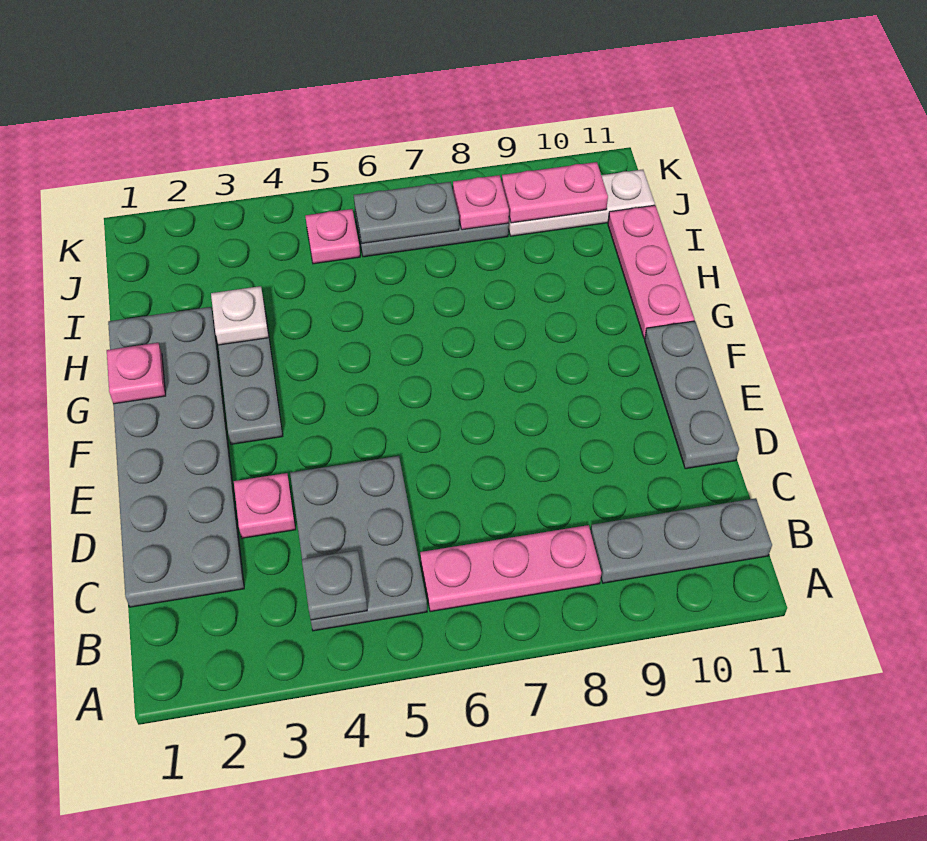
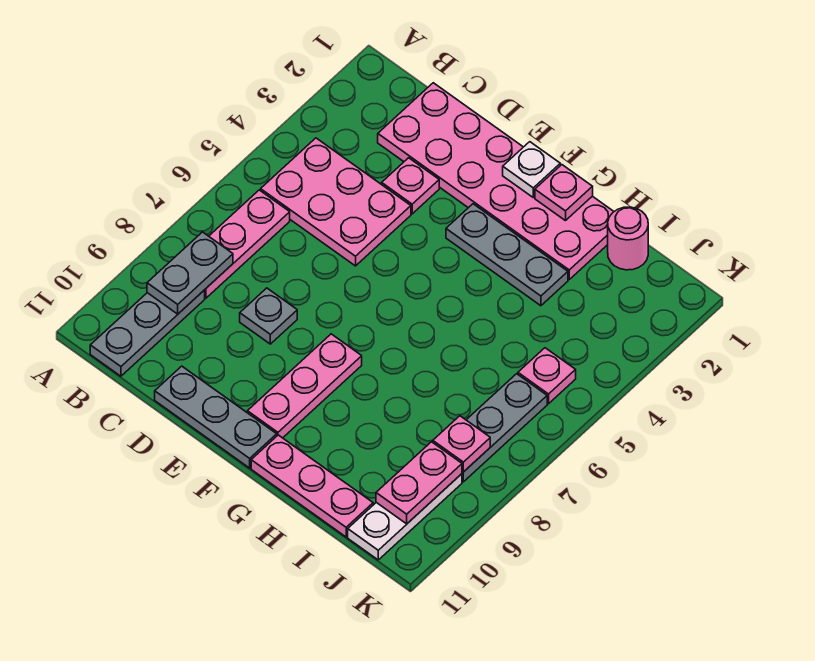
grey 2x3 plate [290,456,427,631] -> pink 2x3 plate [261,138,411,266]
grey 1x1 plate [302,550,367,620] -> grey 1x1 plate moved to [240,288,297,344]
grey 2x6 plate [108,307,244,607] -> pink 2x6 plate [378,83,614,279]
none -> pink 1x3 plate [247,334,362,438]
white 1x1 plate [211,286,269,345] -> white 1x1 plate moved to [503,142,560,197]
none -> pink 1x1 round brick [608,207,648,270]
grey 1x2 plate [354,182,459,243] -> grey 1x2 plate moved to [147,232,233,314]

